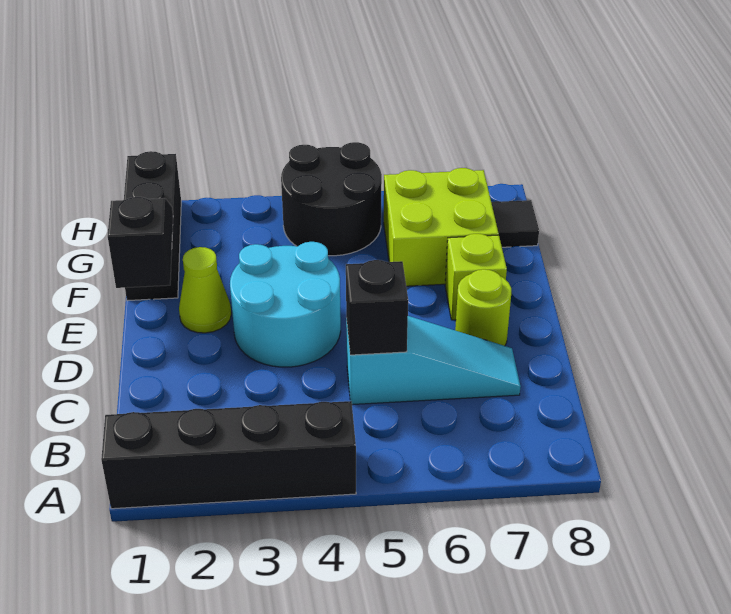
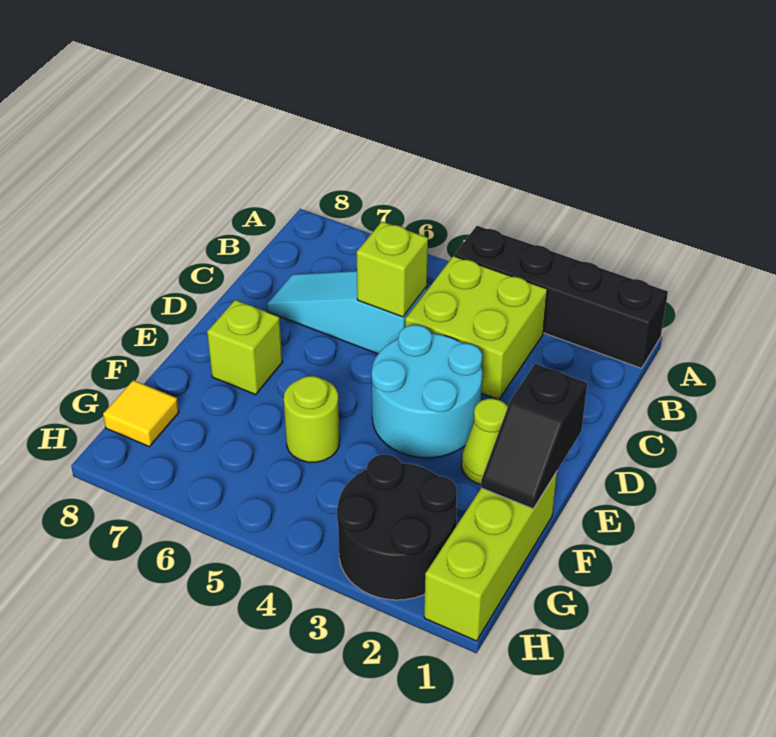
black 1x1 brick [346,260,408,355] -> lime 1x1 brick [357,222,428,317]
lime 1x1 round brick [455,269,511,346] -> lime 1x1 round brick moved to [284,376,340,462]
black 1x3 brick [124,151,181,301] -> lime 1x3 brick [424,472,557,641]
lime 2x2 brick [384,168,499,286] -> lime 2x2 brick moved to [405,256,547,400]
black 2x2 round brick [281,142,382,256] -> black 2x2 round brick moved to [337,455,457,600]
black 1x1 tile [491,200,539,247] -> yellow 1x1 tile [103,380,179,447]

